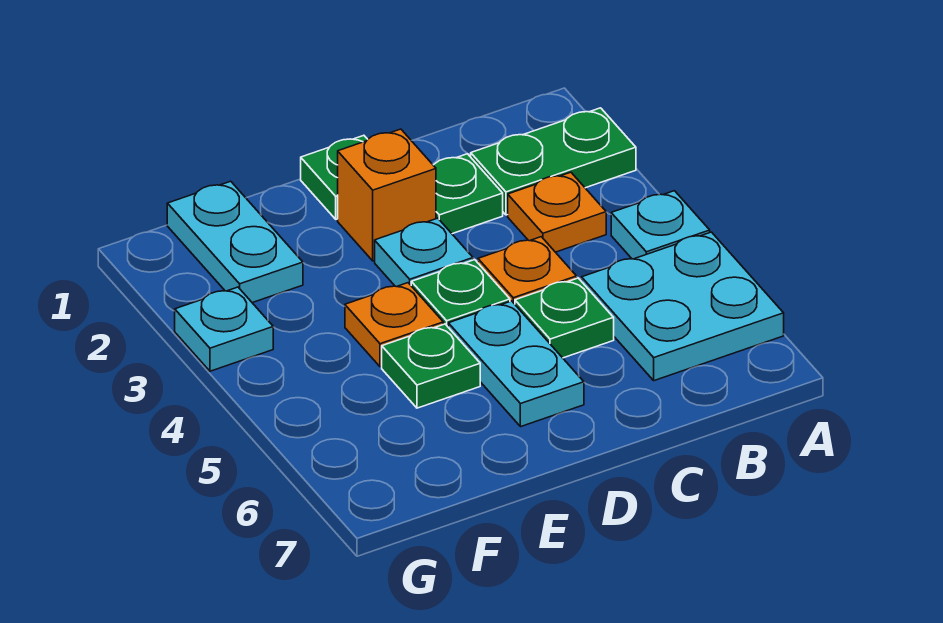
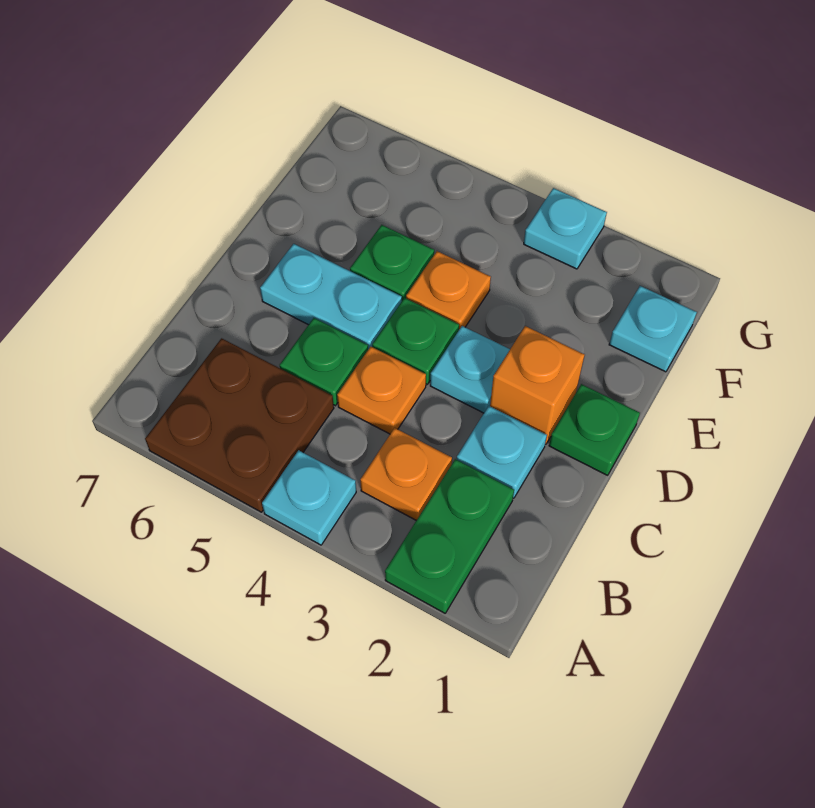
cyan 2x2 plate [582,232,784,381] -> brown 2x2 plate [145,338,334,512]
green 1x1 plate [433,154,503,234] -> cyan 1x1 plate [457,406,547,498]
cyan 1x2 plate [167,181,303,303] -> cyan 1x1 plate [609,286,697,372]

